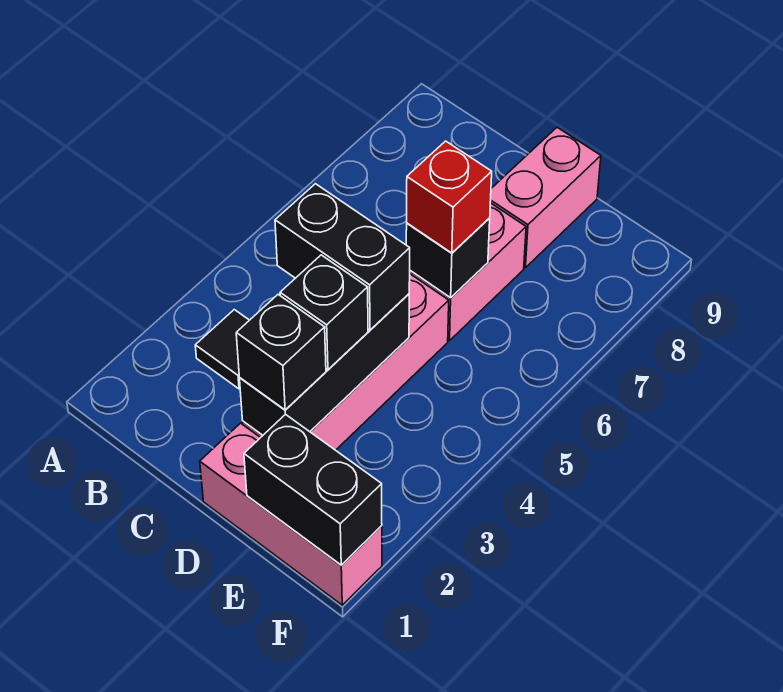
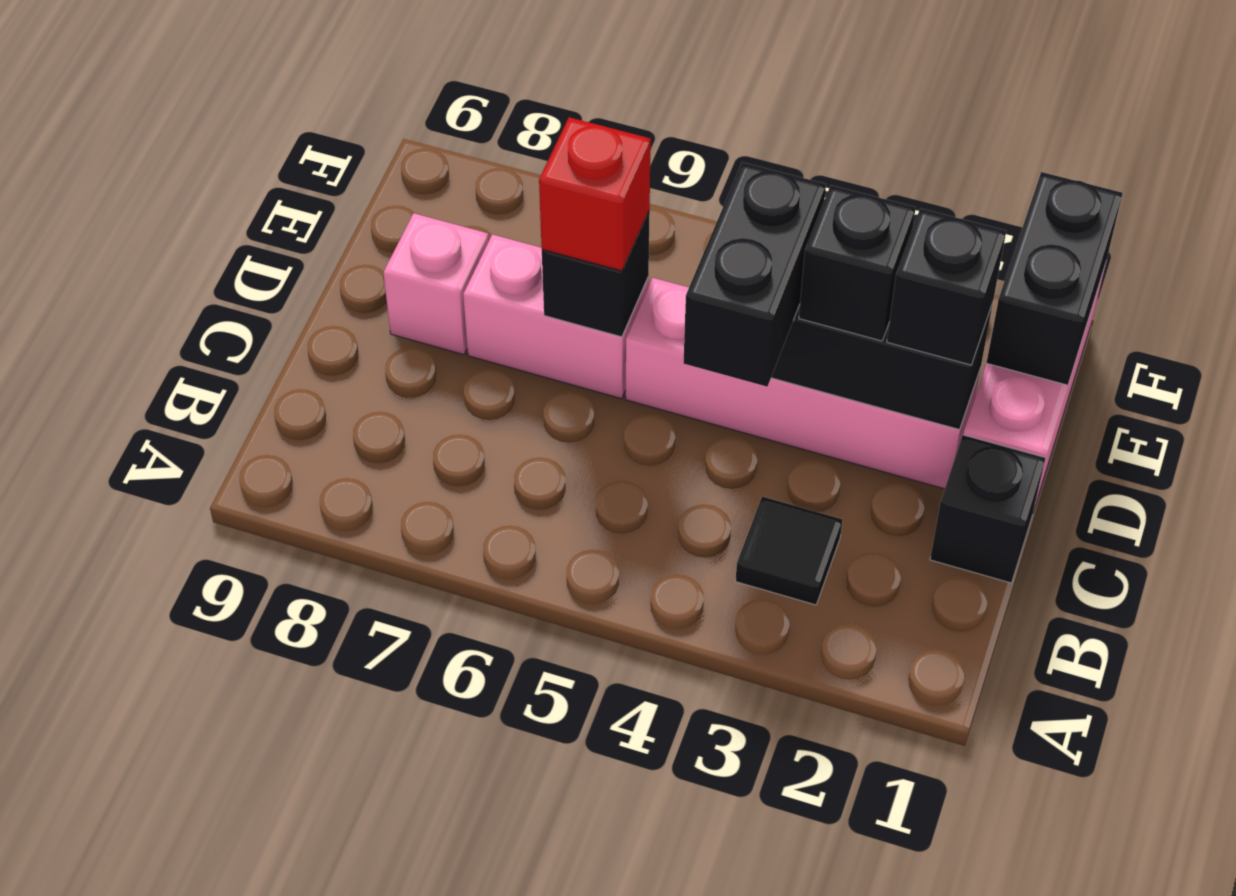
none -> black 1x1 brick [930,435,1046,583]
pink 1x2 brick [490,127,601,268] -> pink 1x1 brick [383,213,489,355]

